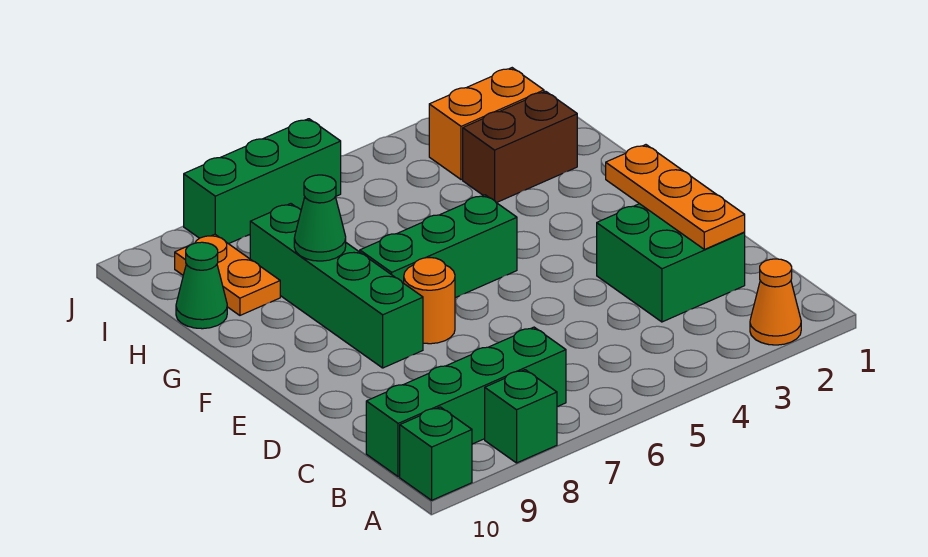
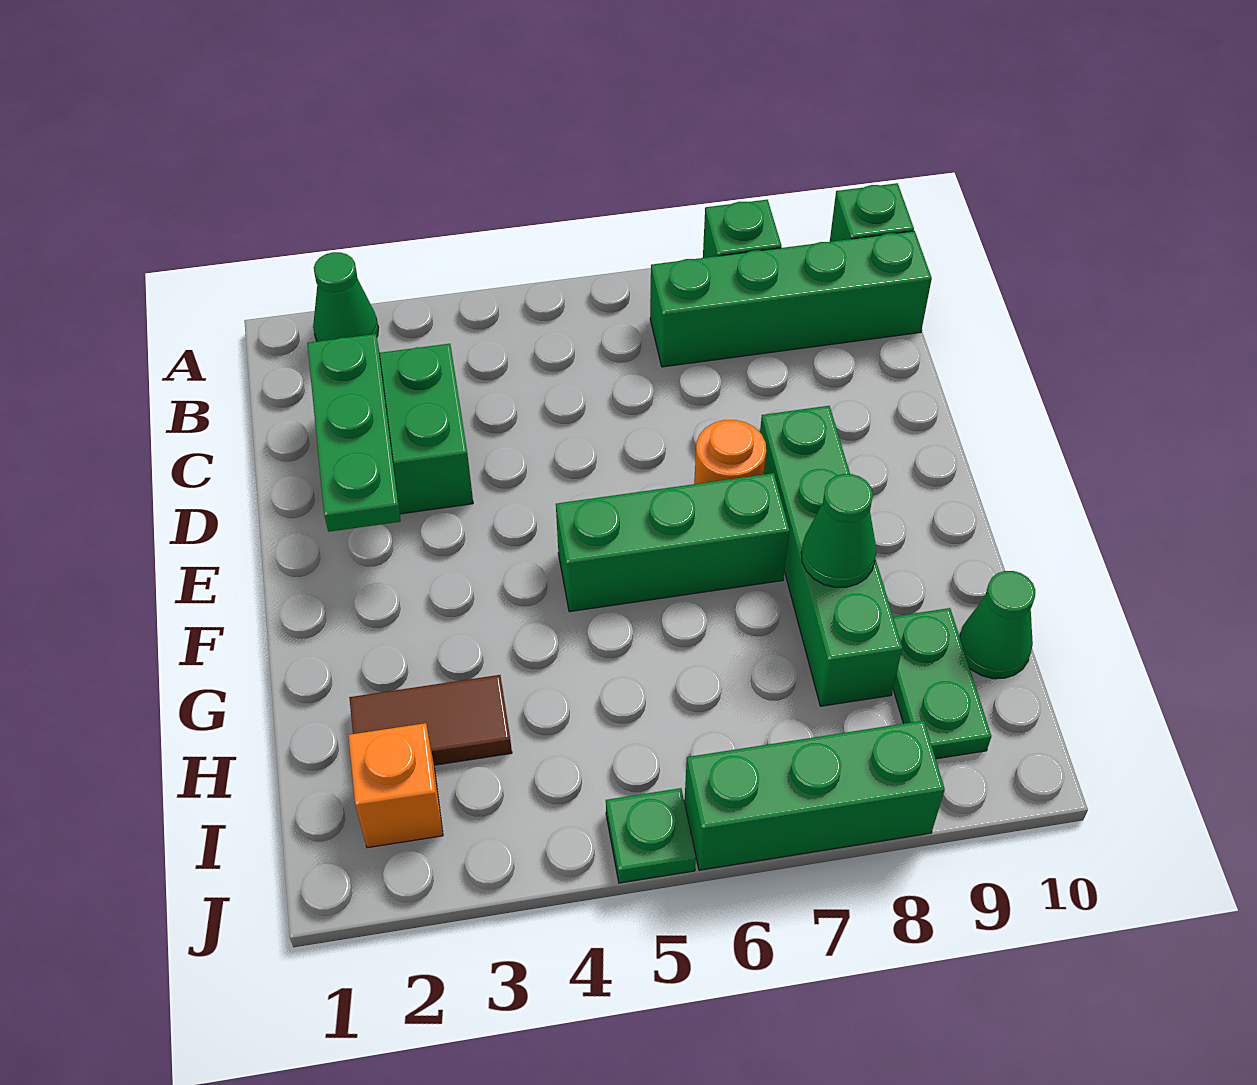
orange 1x1 cone [750,259,801,345] -> green 1x1 cone [313,252,378,342]
orange 1x3 plate [606,145,745,249] -> green 1x3 plate [307,334,401,532]
brown 1x2 brick [463,91,577,203] -> brown 1x2 tile [349,675,512,765]
orange 1x2 plate [175,234,280,315] -> green 1x2 plate [893,608,991,759]
orange 1x2 brick [429,68,544,180] -> orange 1x1 brick [348,723,443,848]
none -> green 1x1 plate [606,788,696,883]

